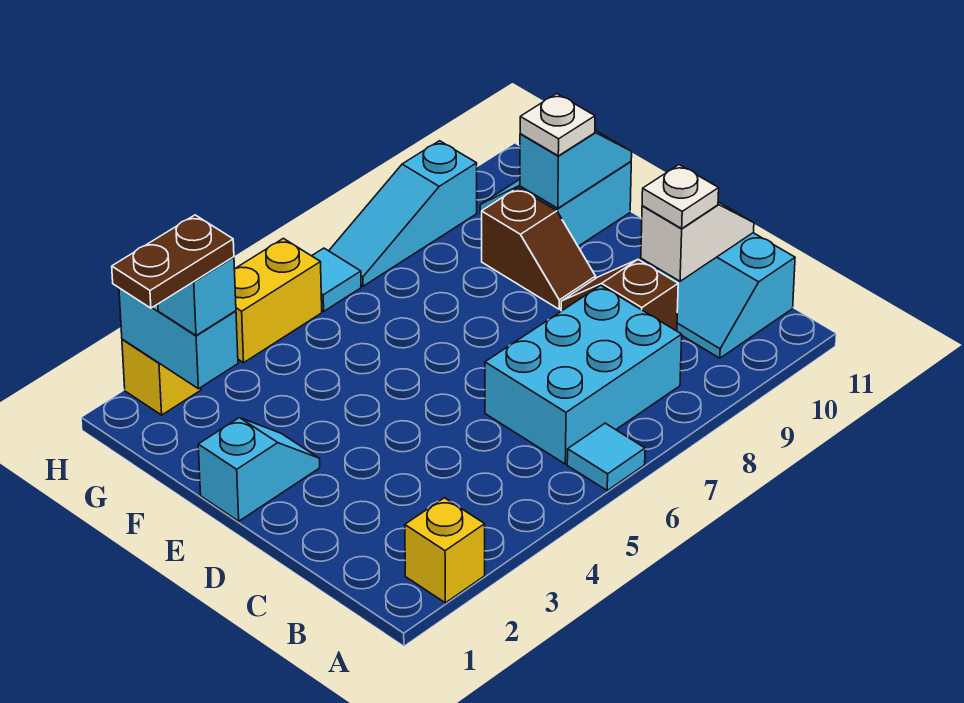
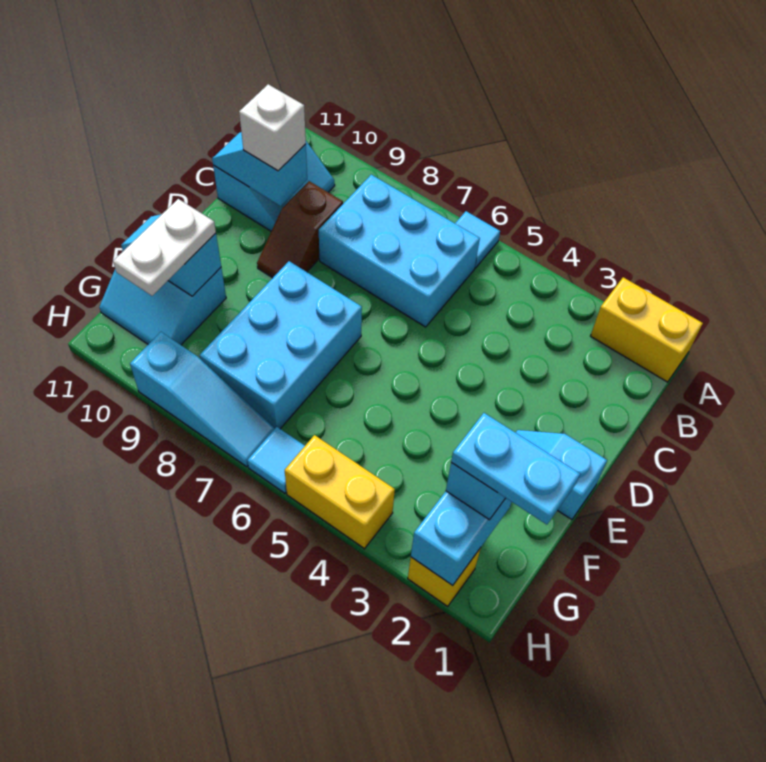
yellow 1x1 brick [405,498,485,603] -> yellow 1x2 brick [591,277,703,382]
white 1x2 slope [641,202,754,281] -> cyan 1x2 slope [212,132,307,206]
white 1x1 plate [642,165,719,228] -> white 1x1 brick [239,84,306,171]
none -> cyan 2x3 brick [200,261,362,429]
brown 1x2 slope [482,188,596,309] -> none
white 1x1 plate [520,94,595,156] -> white 1x2 plate [113,199,216,296]
brown 1x2 plate [112,215,234,308] -> cyan 1x2 plate [451,413,580,525]

